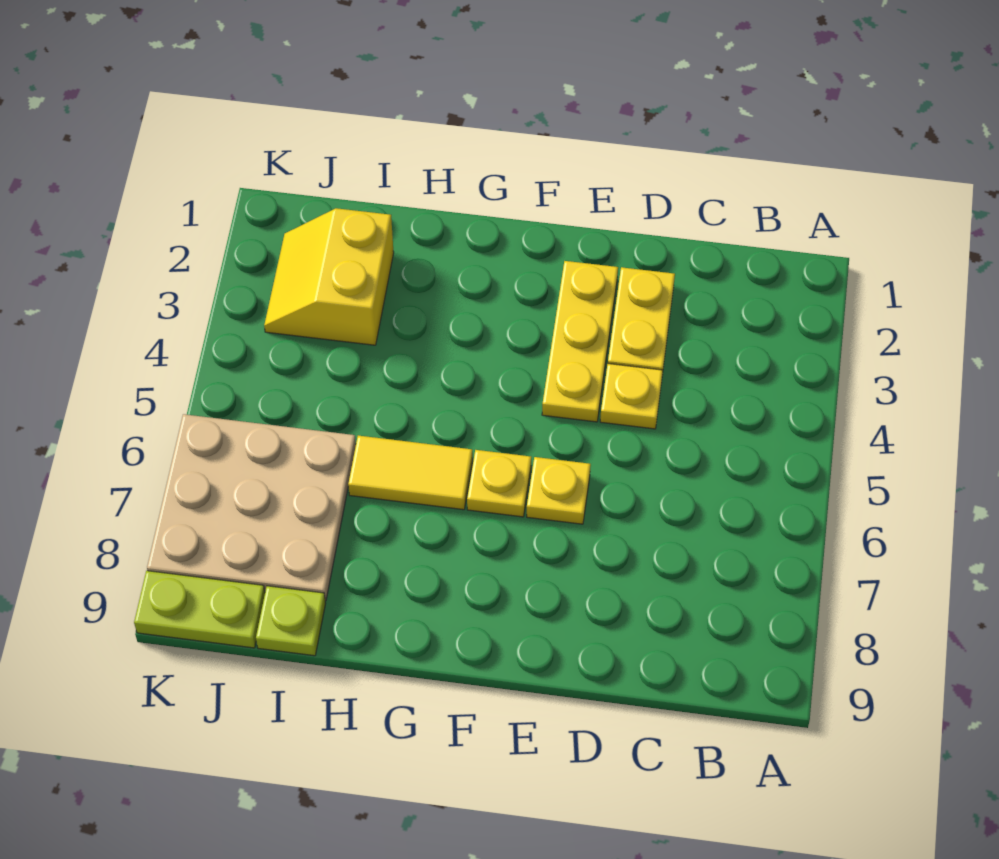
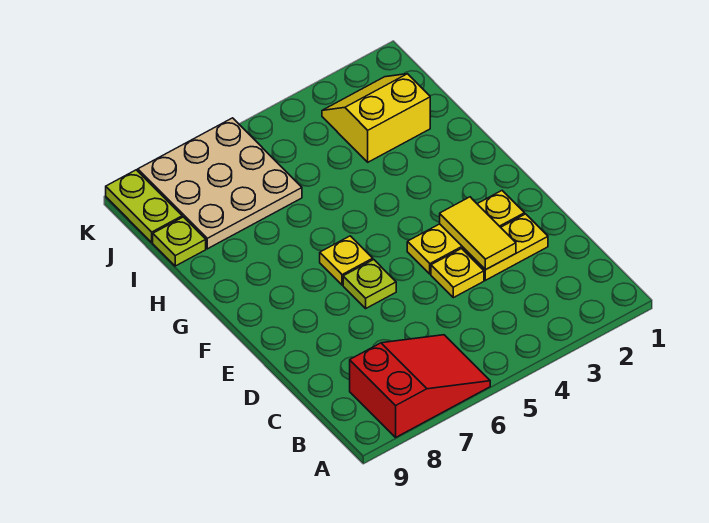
none -> red 2x3 slope [350,335,490,437]
yellow 1x1 plate [527,457,591,524] -> lime 1x1 plate [343,260,396,308]
yellow 1x2 tile [348,436,473,510] -> yellow 1x2 tile moved to [440,197,516,270]

